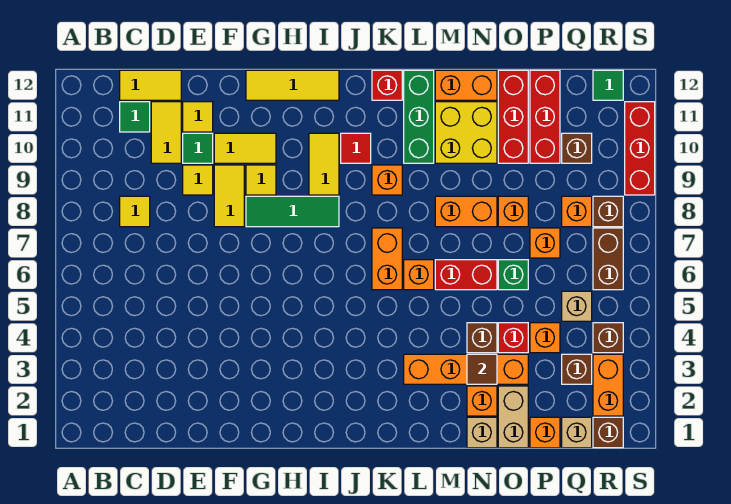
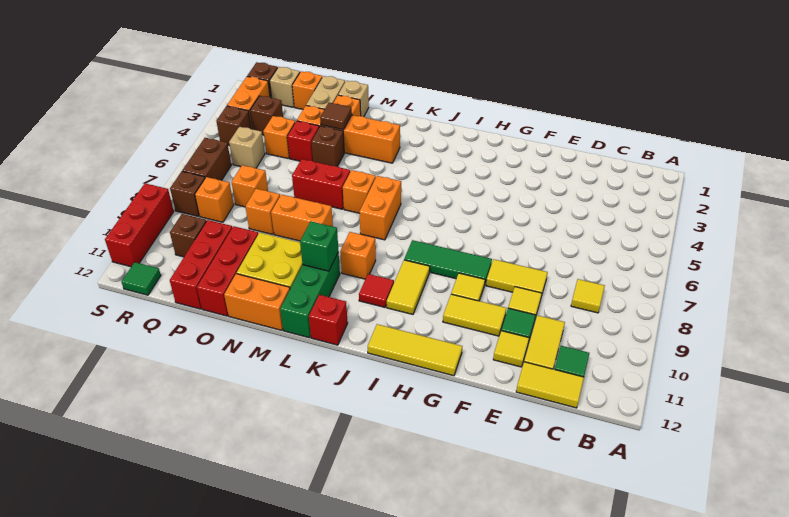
yellow 1x2 tile [214,165,244,227] -> yellow 1x2 tile turned to [486,259,548,296]
green 1x1 brick [498,260,528,290] -> green 1x1 brick moved to [300,221,338,271]

